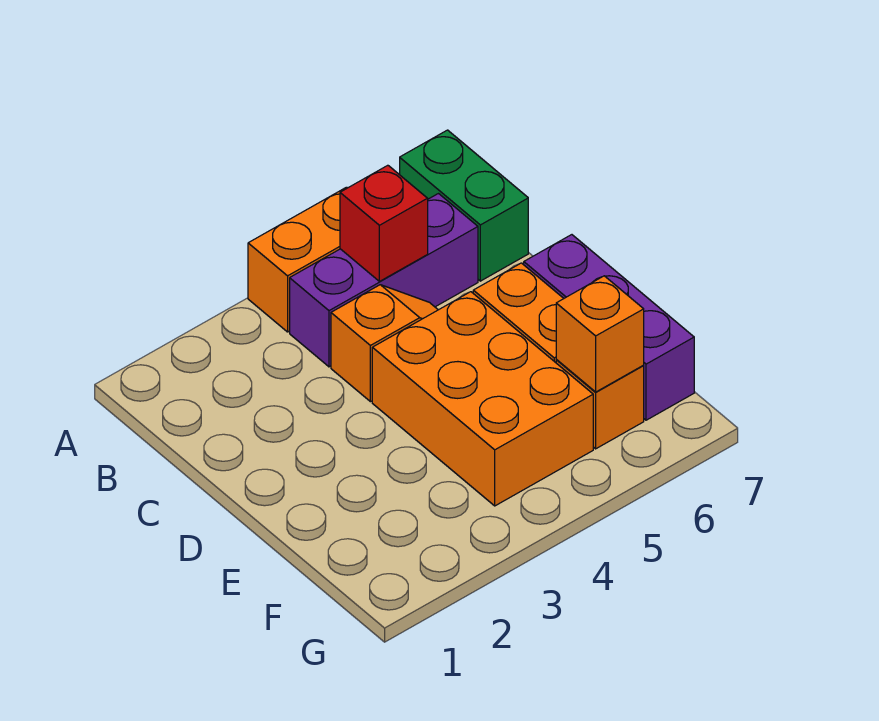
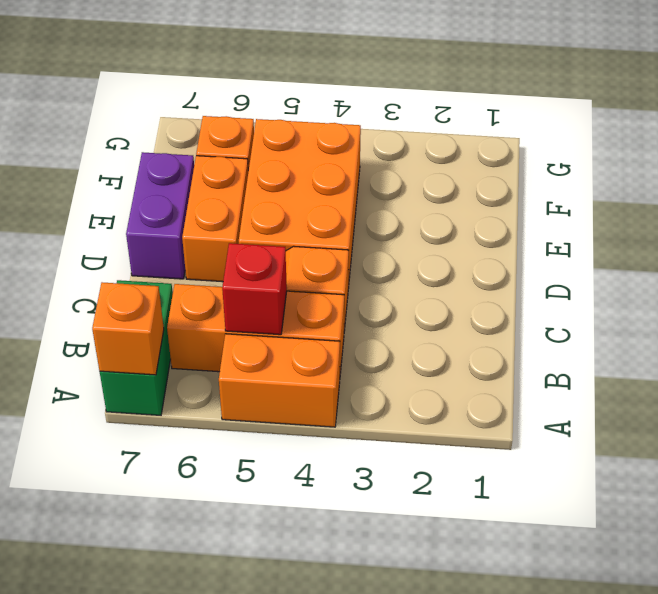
purple 1x3 brick [290,194,478,367] -> orange 1x3 brick [167,284,344,373]
purple 1x3 brick [524,235,694,420] -> purple 1x2 brick [126,152,194,279]
orange 1x1 brick [556,276,644,392] -> orange 1x1 brick moved to [92,282,164,375]

